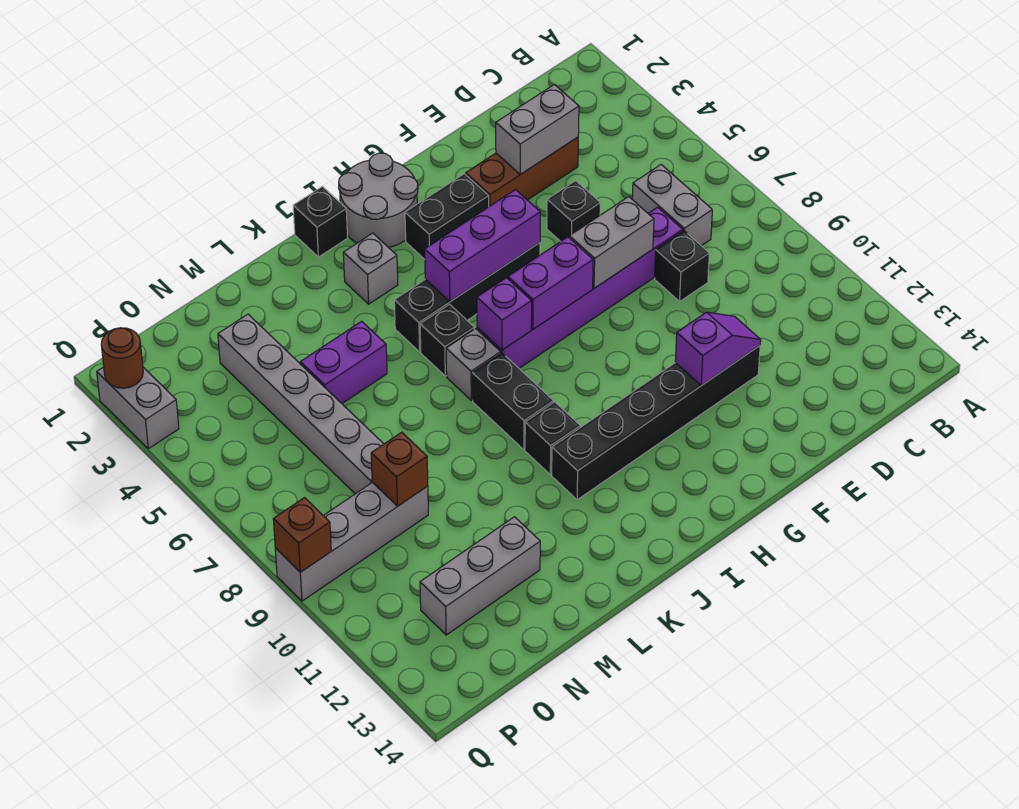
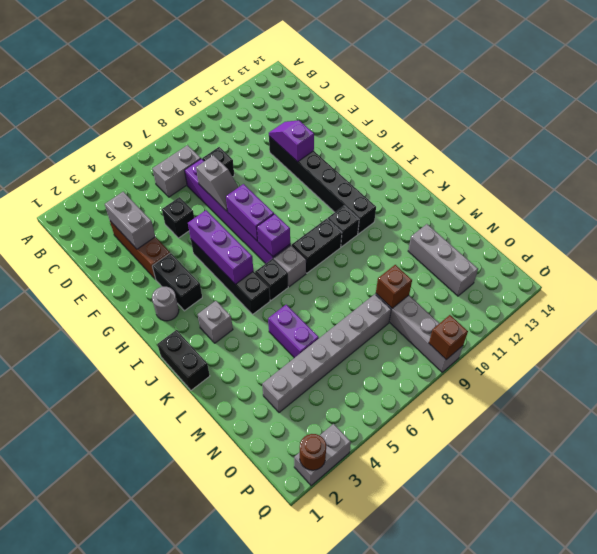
grey 1x2 brick [569,197,654,288] -> grey 1x2 slope [196,155,238,211]
grey 2x2 round brick [339,153,418,247] -> grey 1x1 round brick [152,287,179,321]
black 1x1 brick [293,187,348,257] -> black 1x2 brick [157,330,210,390]

